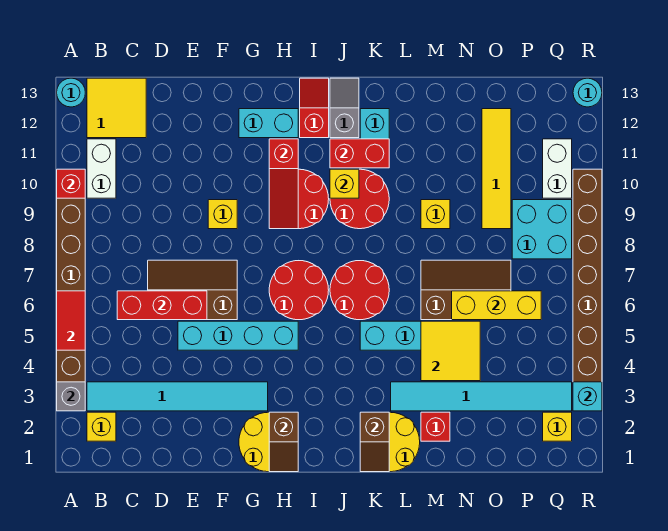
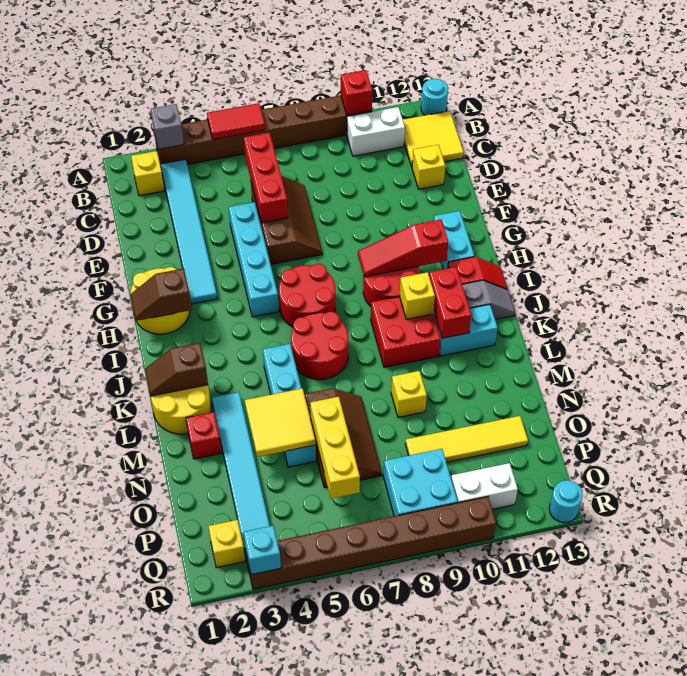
yellow 1x1 brick [208,200,237,229] -> yellow 1x1 brick moved to [412,145,445,189]
red 2x2 round brick [330,169,389,229] -> red 2x2 brick [371,297,441,367]

